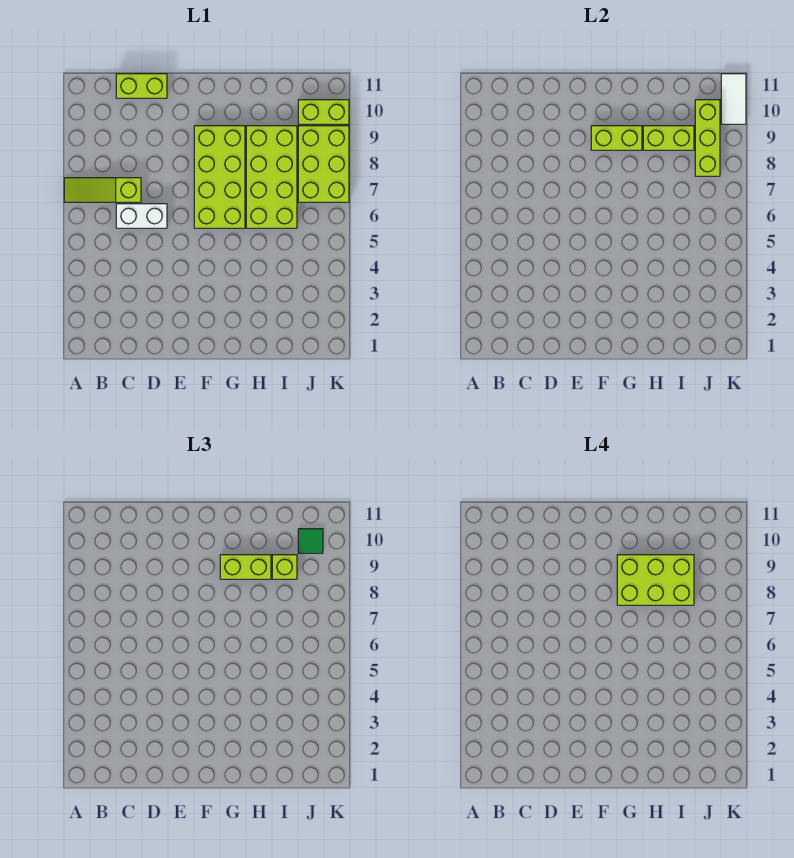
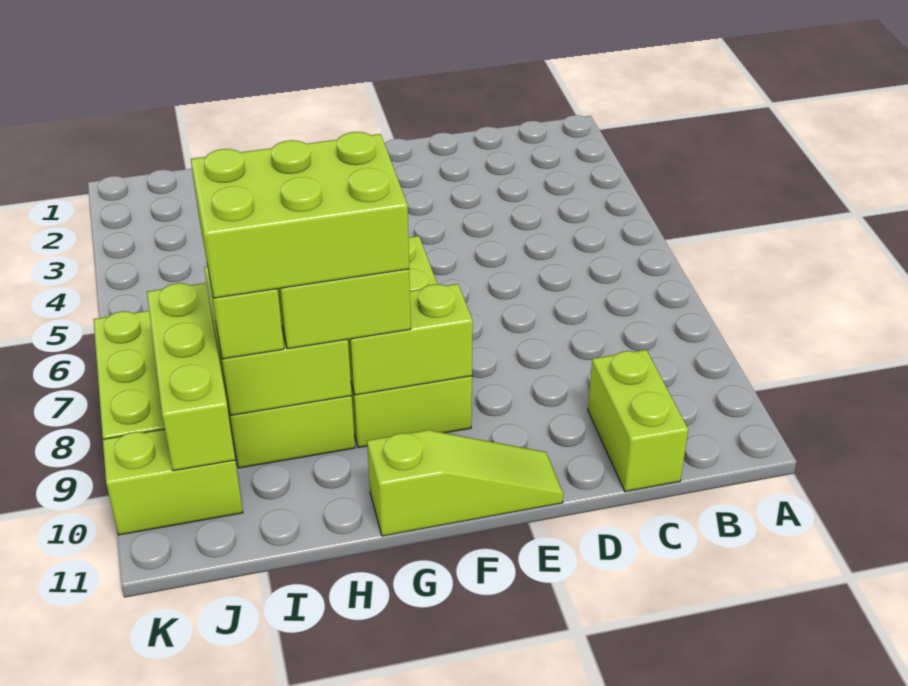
lime 1x3 slope [64,178,141,202] -> lime 1x3 slope moved to [367,430,563,536]
white 1x2 brick [116,204,167,228] -> none
lime 1x2 brick [116,74,167,98] -> lime 1x2 brick turned to [588,350,688,492]
green 1x1 tile [298,529,323,553] -> none
white 1x2 tile [721,74,746,124] -> none

